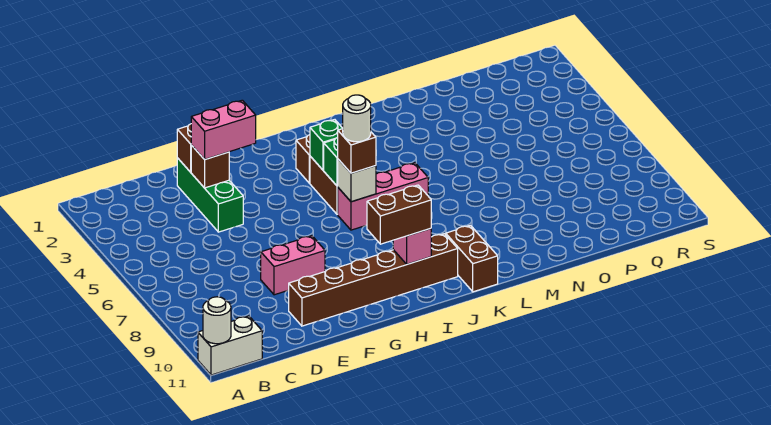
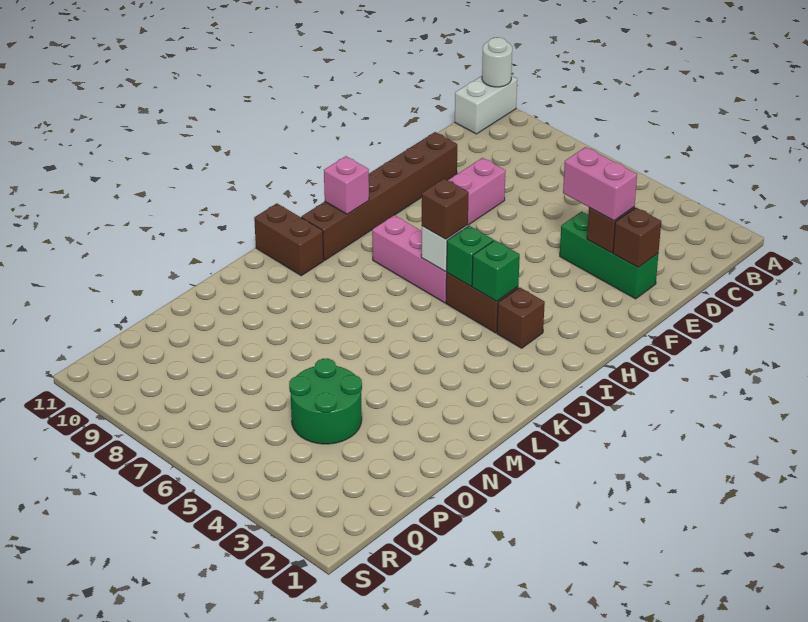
pink 1x2 brick [191,100,256,159] -> pink 1x2 brick turned to [563,147,637,221]
brown 1x2 brick [367,185,431,244] -> none
pink 1x3 brick [338,163,428,230] -> pink 1x3 brick turned to [372,215,447,303]
white 1x1 round brick [343,95,371,142] -> none
none -> green 2x2 round brick [289,359,362,444]

